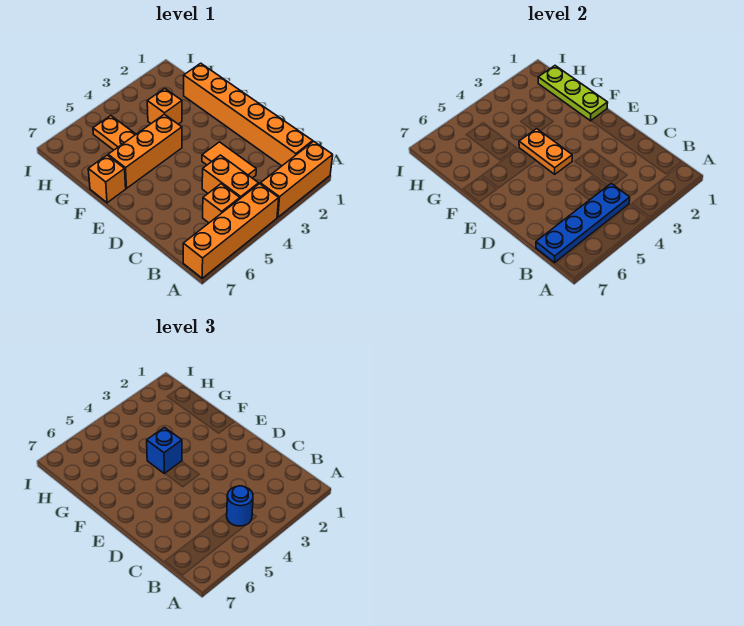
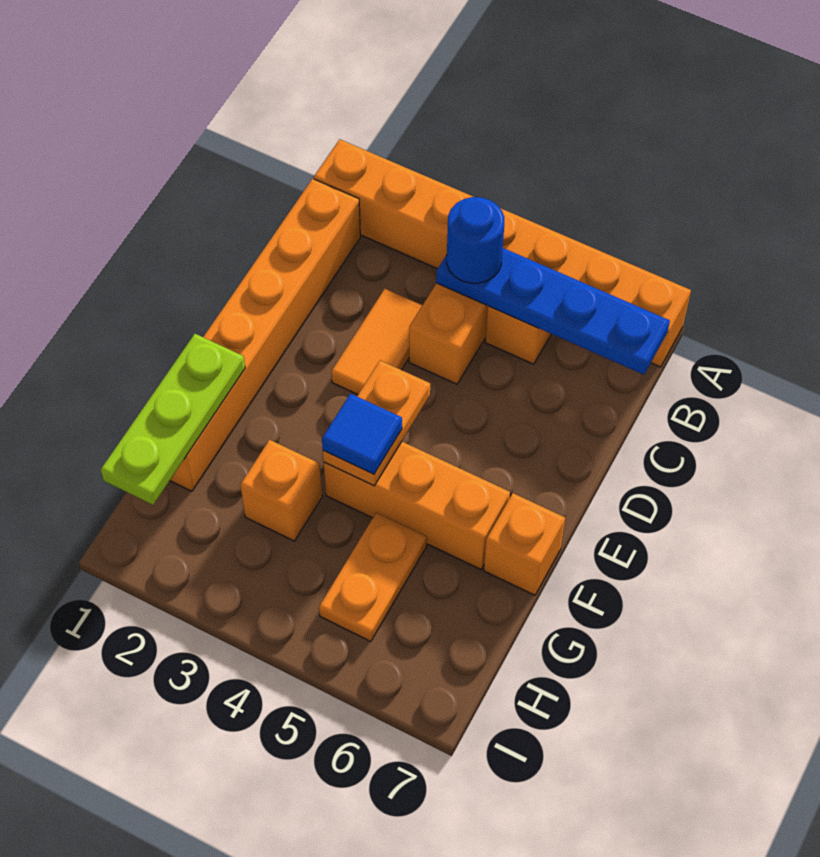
blue 1x1 brick [147,427,182,474] -> blue 1x1 tile [322,394,402,474]

